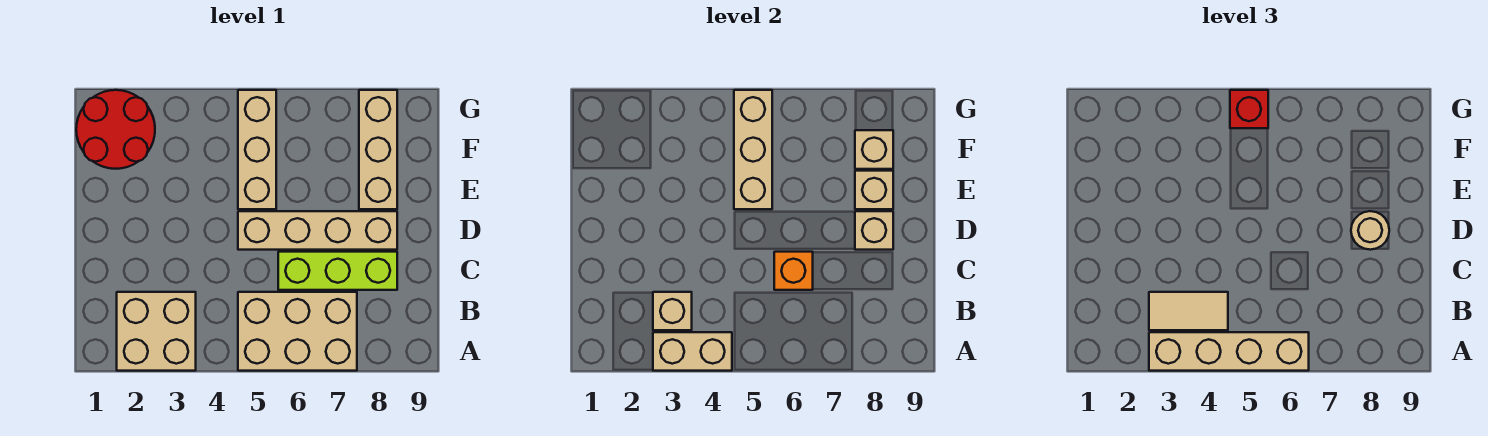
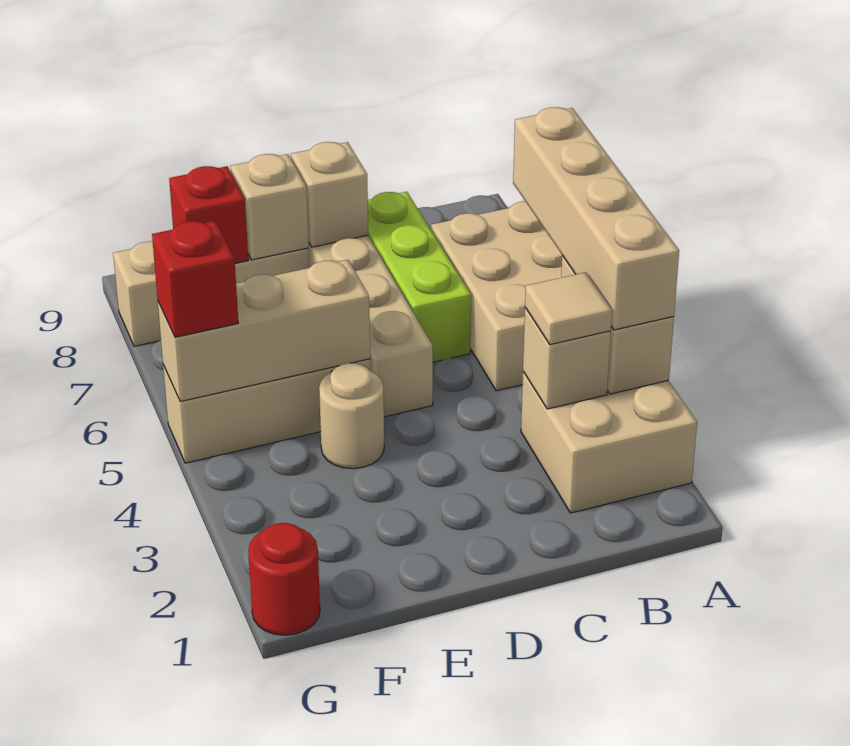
tan 1x2 tile [1149,292,1228,330] -> tan 1x1 tile [525,272,612,345]
orange 1x1 brick [774,252,813,290] -> none
tan 1x1 round brick [1351,211,1389,250] -> tan 1x1 round brick moved to [319,363,384,469]
red 2x2 round brick [76,90,155,169] -> red 1x1 round brick [248,523,320,635]
tan 1x1 brick [855,130,893,169] -> red 1x1 brick [169,166,248,263]

